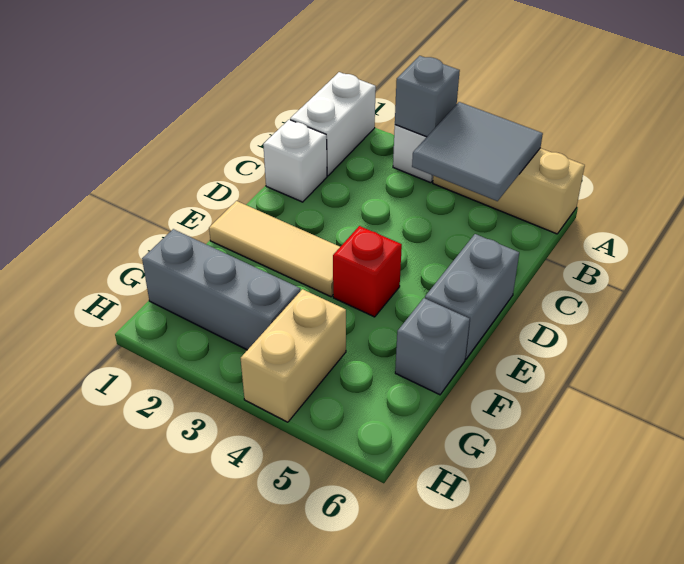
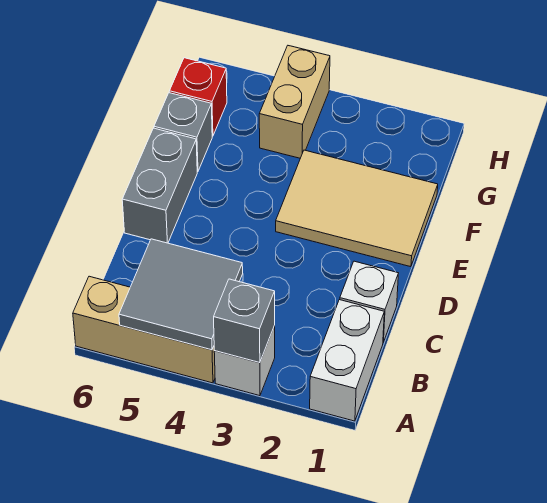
tan 1x3 tile [209,201,340,297] -> tan 2x3 tile [276,150,438,267]
red 1x1 brick [333,226,402,317] -> red 1x1 brick moved to [169,58,227,136]
grey 1x3 brick [142,229,300,350] -> none

